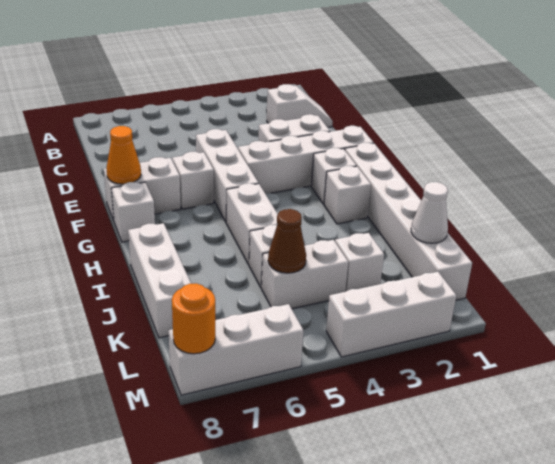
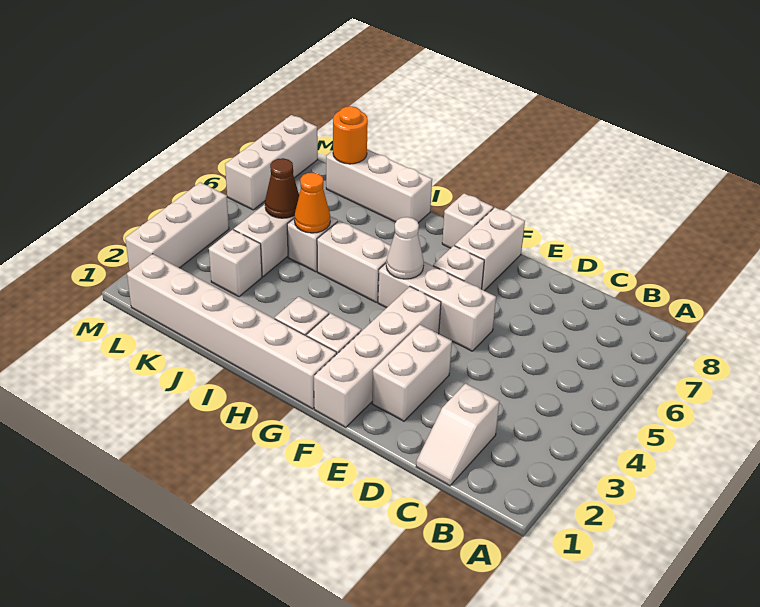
orange 1x1 cone [106,126,141,184] -> orange 1x1 cone moved to [294,173,330,233]
white 1x1 cone [411,182,448,243] -> white 1x1 cone moved to [386,217,424,279]
orange 1x1 round brick [172,283,215,354] -> orange 1x1 round brick moved to [333,106,368,164]

